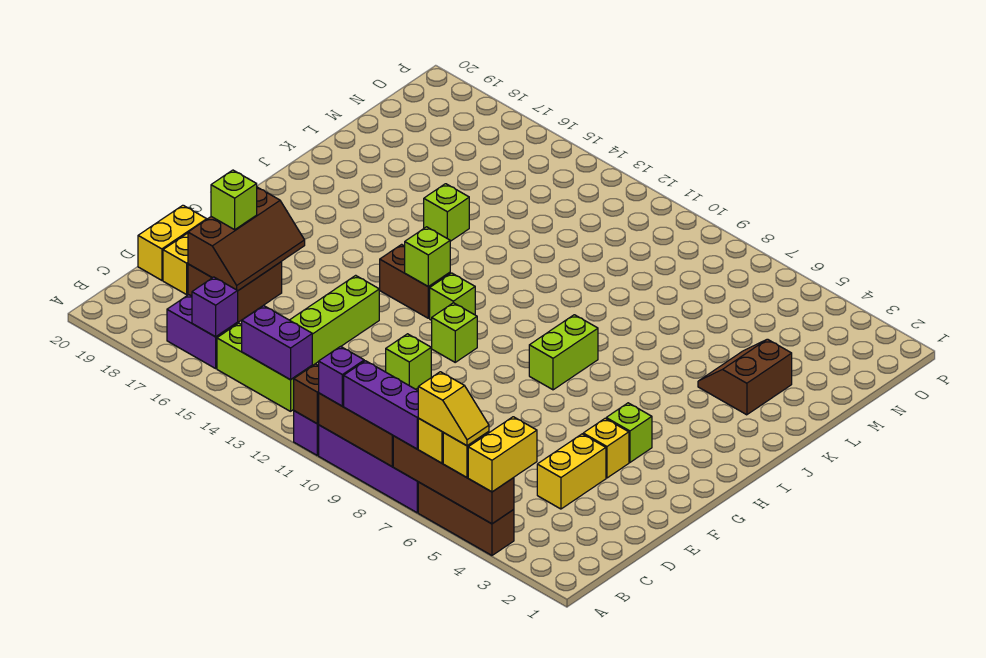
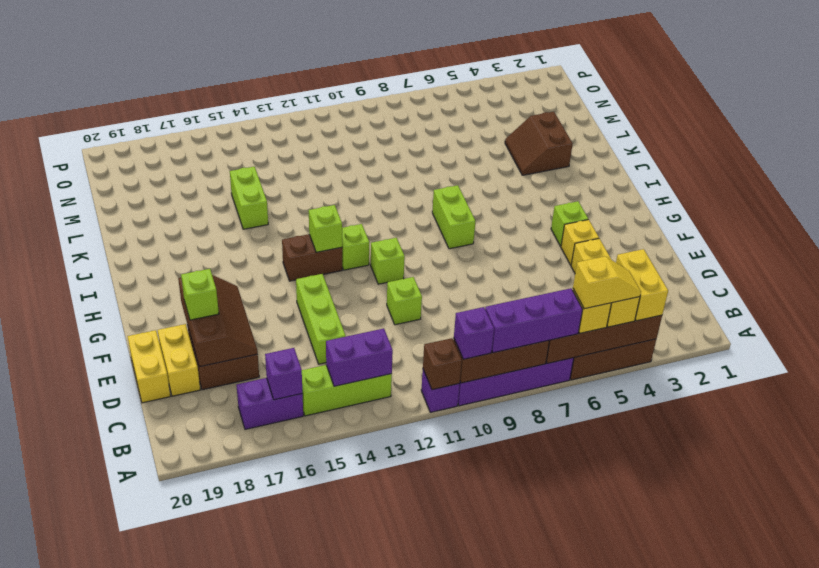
lime 1x1 brick [424,184,469,241] -> lime 1x2 brick [230,167,268,229]

